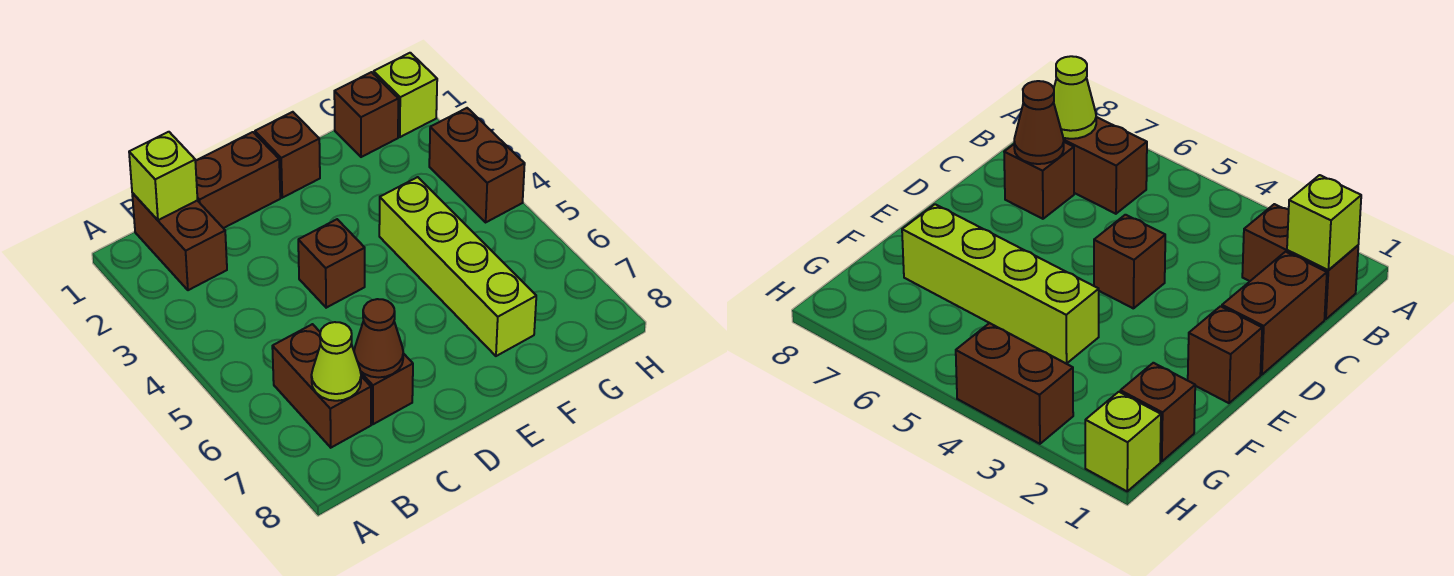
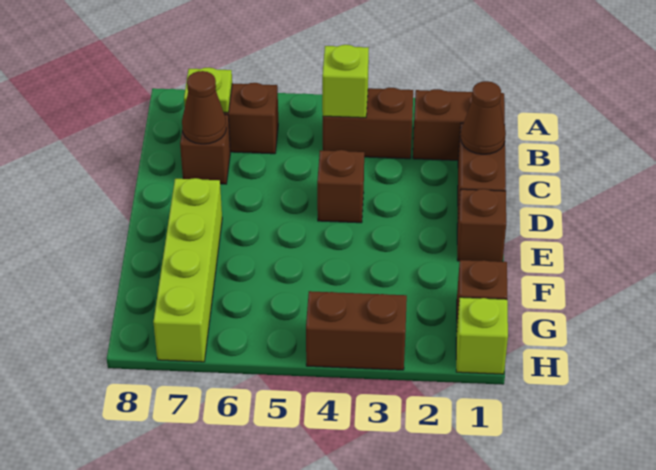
lime 1x1 brick [129,132,198,220] -> lime 1x1 brick moved to [322,45,369,118]
none -> brown 1x2 brick [323,88,413,159]
lime 1x1 cone [311,322,361,401] -> lime 1x1 plate [184,67,232,113]
none -> brown 1x1 cone [461,81,506,154]
lime 1x4 brick [379,177,536,356] -> lime 1x4 brick turned to [153,178,222,362]

